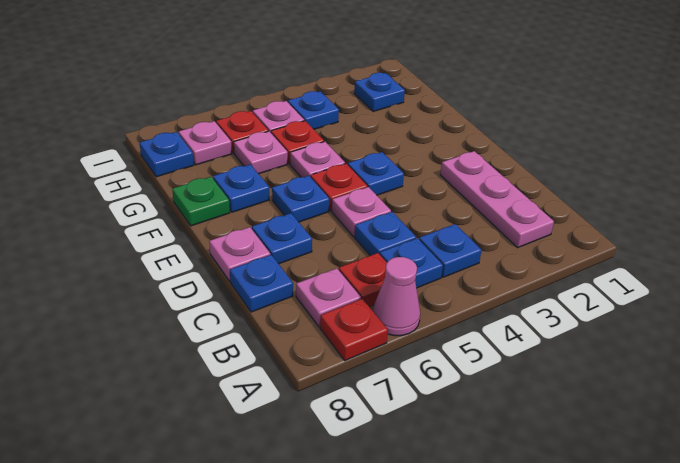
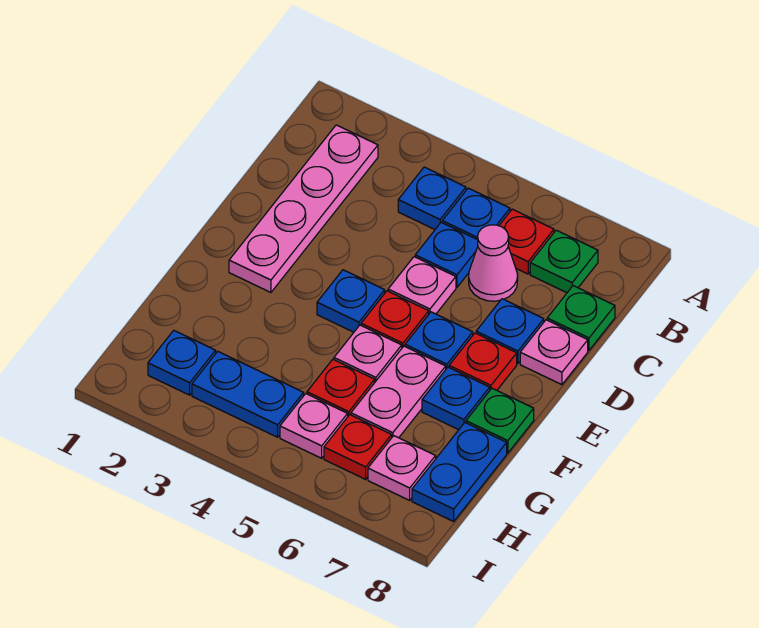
pink 1x1 cone [373,257,420,336] -> pink 1x1 cone moved to [469,225,518,301]
red 1x1 plate [320,299,388,360] -> red 1x1 plate moved to [449,333,517,390]
pink 1x3 plate [440,151,554,248] -> pink 1x4 plate [229,125,378,292]
pink 1x1 plate [296,268,361,327] -> green 1x1 plate [530,230,598,293]
blue 1x1 plate [230,255,293,312] -> green 1x1 plate [547,286,615,350]
pink 1x1 plate [234,131,288,174] -> pink 1x2 plate [351,346,446,438]
blue 1x1 plate [288,91,339,129] -> blue 1x2 plate [192,352,304,437]
blue 1x1 plate [140,132,194,177] -> blue 1x2 plate [412,423,507,521]

